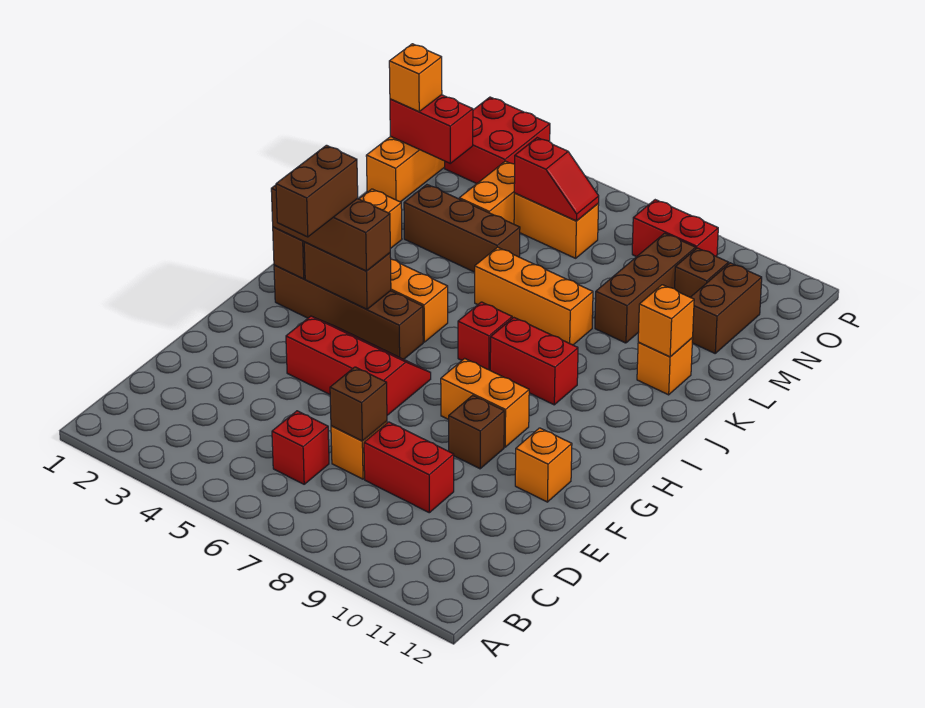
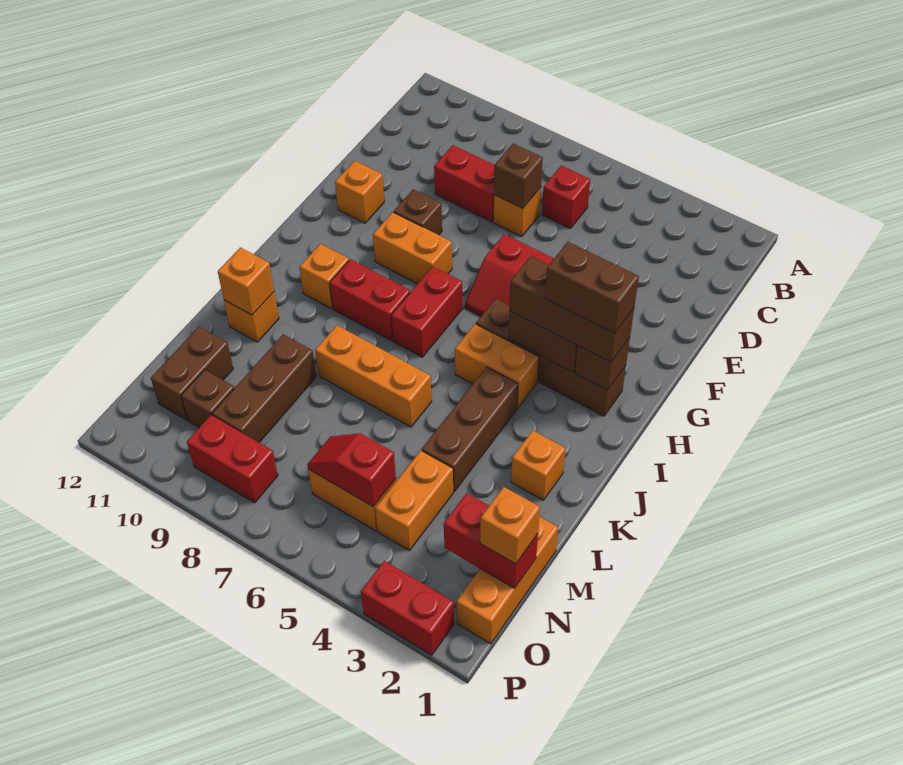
brown 1x2 brick [276,145,358,237] -> brown 1x2 brick turned to [545,242,639,333]
red 1x1 brick [458,302,512,370] -> red 1x2 brick [391,267,463,357]
none -> orange 1x1 brick [300,244,349,308]
brown 1x3 brick [404,185,520,272] -> brown 1x3 brick turned to [422,367,518,492]
red 2x2 brick [445,97,550,184] -> red 1x2 brick [361,561,454,655]

